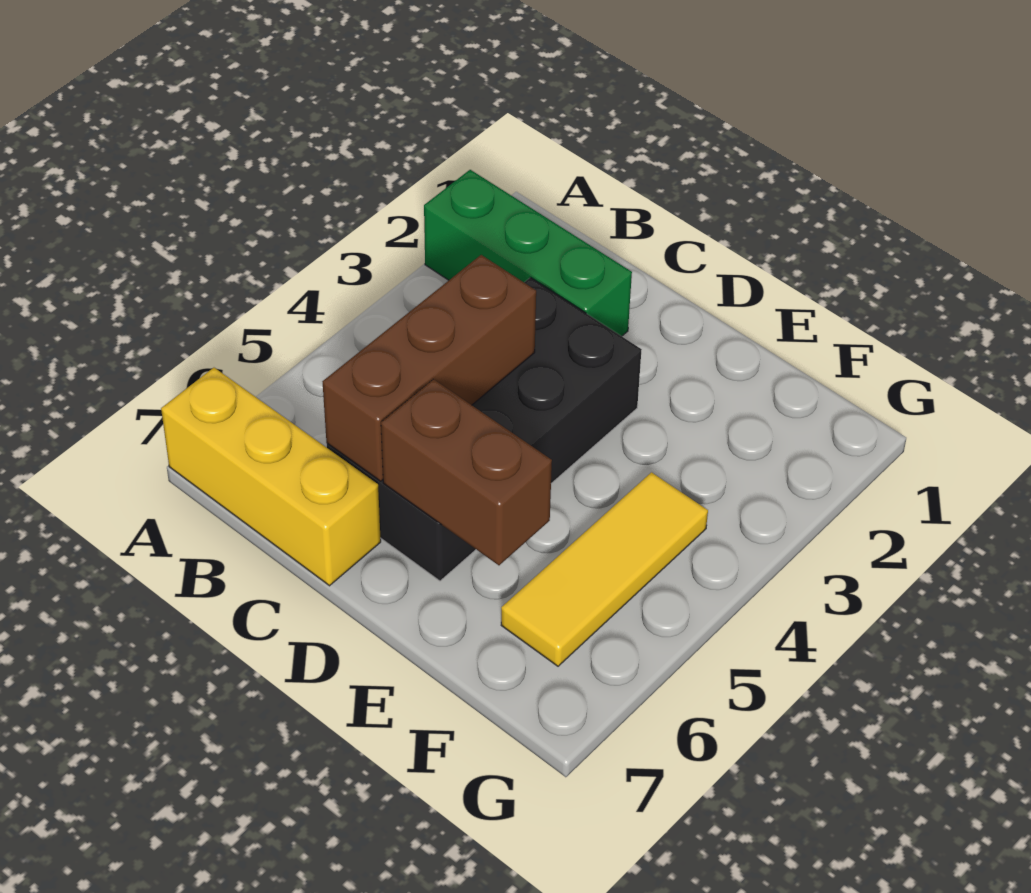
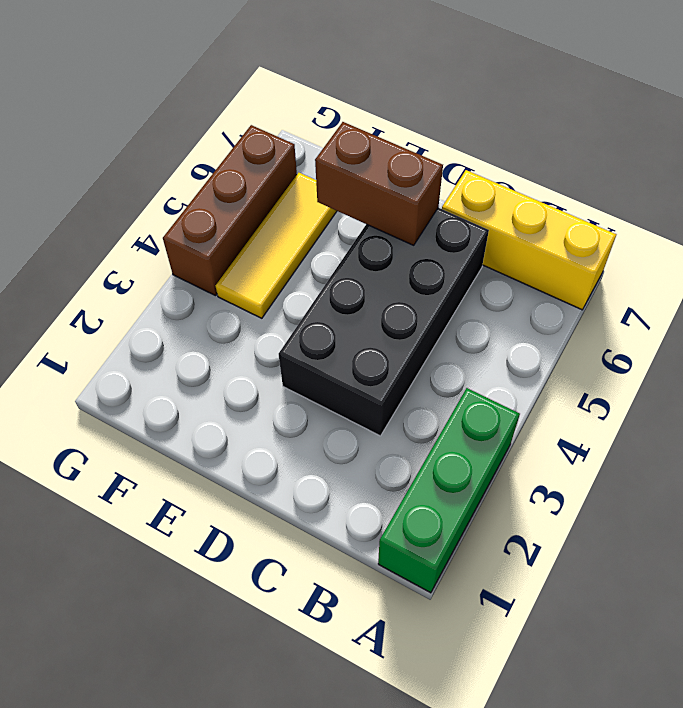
green 1x3 brick [424,170,632,336] -> green 1x3 brick turned to [378,388,520,593]
brown 1x3 brick [323,255,536,481] -> brown 1x3 brick moved to [163,125,297,296]

